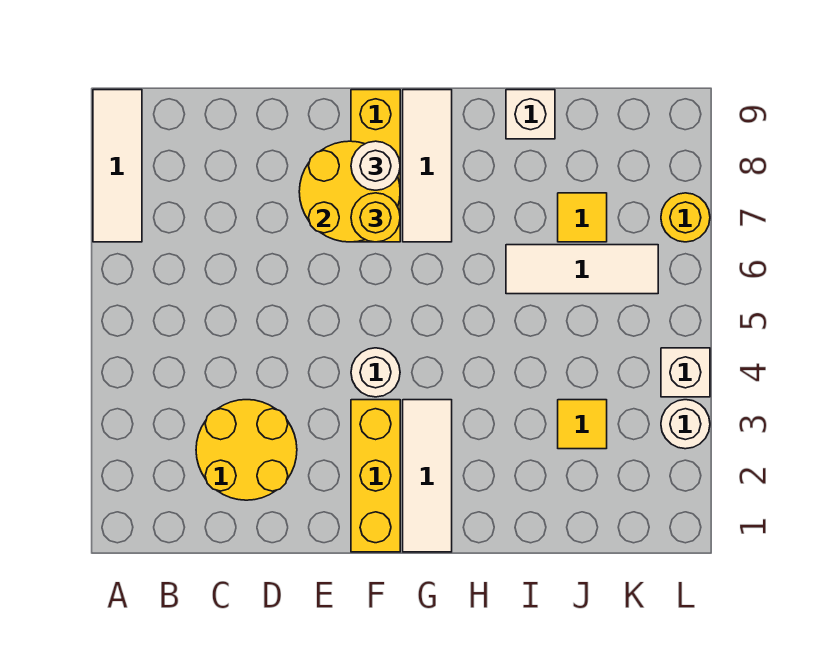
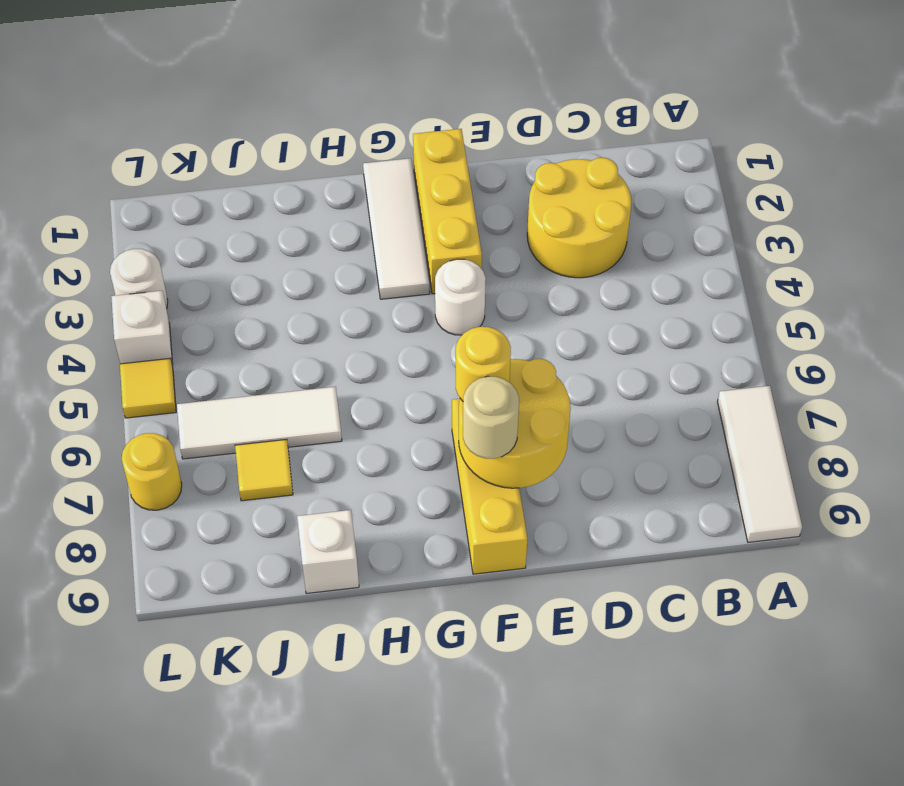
white 1x1 round brick [351,141,400,190] -> tan 1x1 round brick [463,376,519,459]
white 1x3 tile [403,90,452,242] -> none
yellow 1x1 tile [558,400,607,449] -> yellow 1x1 tile moved to [120,358,176,418]

